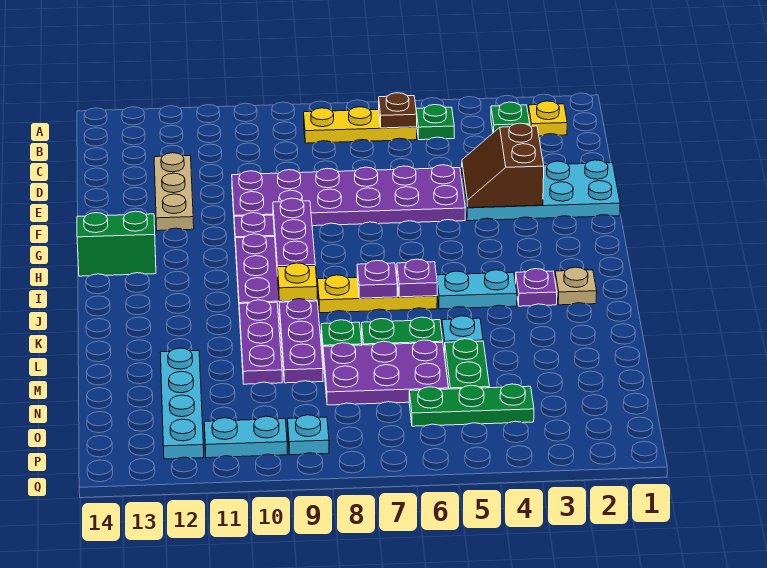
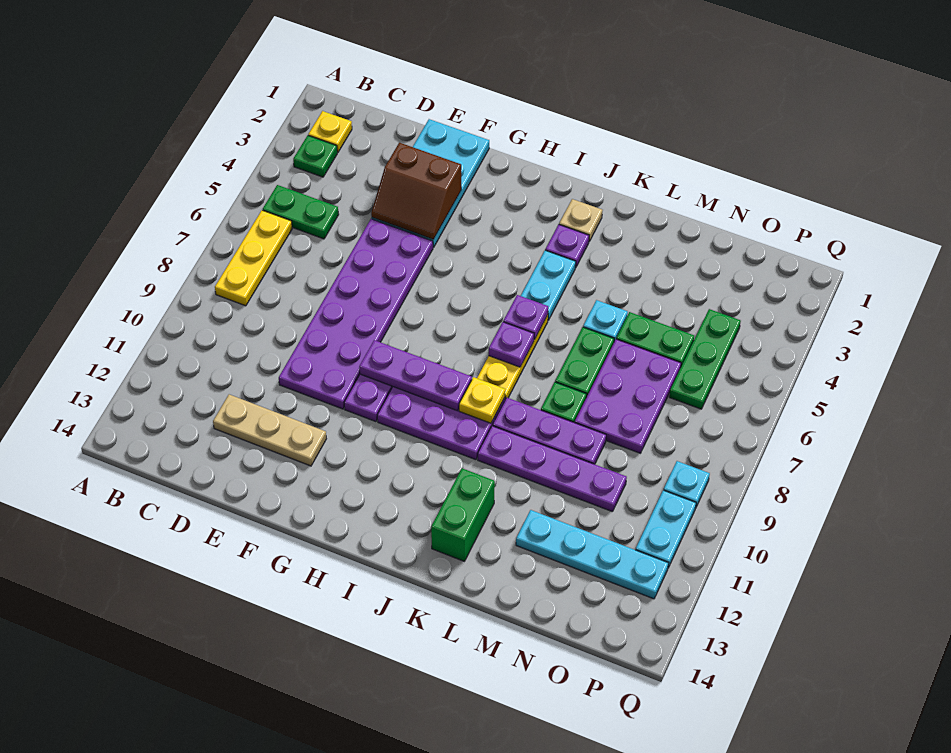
green 1x1 plate [416,105,454,140] -> green 1x2 plate [263,185,339,239]
brown 1x1 plate [379,93,417,128] -> none
green 1x2 brick [77,211,156,276] -> green 1x2 brick moved to [431,468,495,561]
purple 1x3 plate [239,300,282,384] -> purple 1x4 plate [478,426,627,512]

